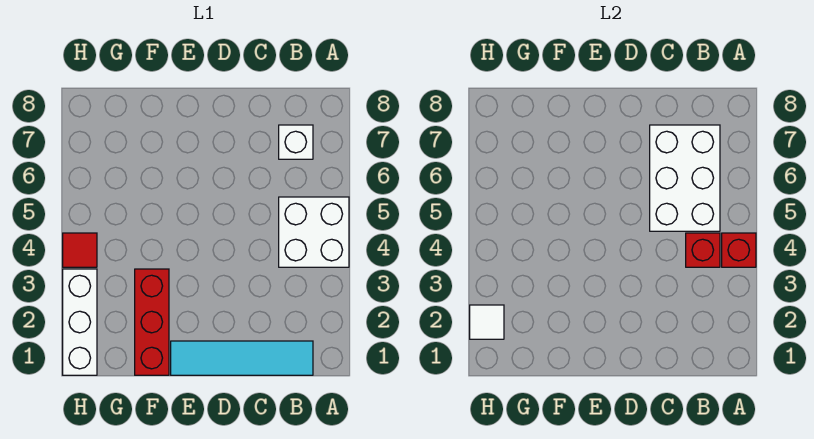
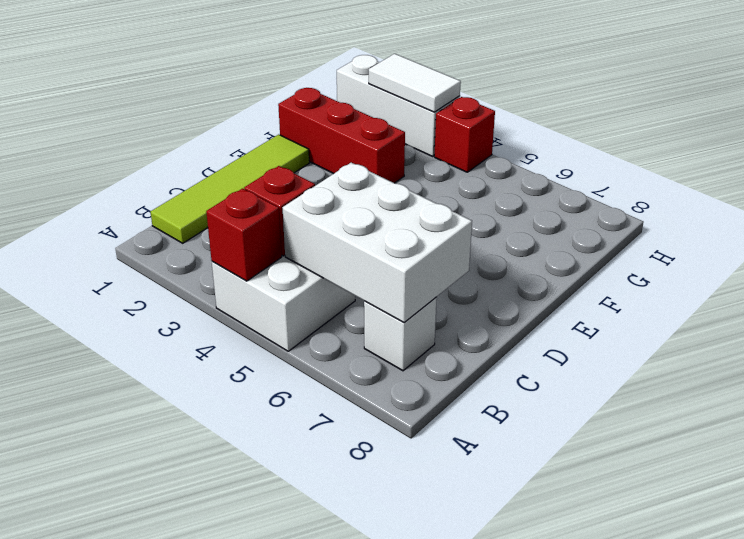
cyan 1x4 tile [171,341,313,375] -> lime 1x4 tile [151,135,309,243]
white 1x1 tile [470,305,504,339] -> white 1x2 tile [369,54,461,112]
red 1x1 tile [63,233,97,267] -> red 1x1 brick [434,97,495,172]

